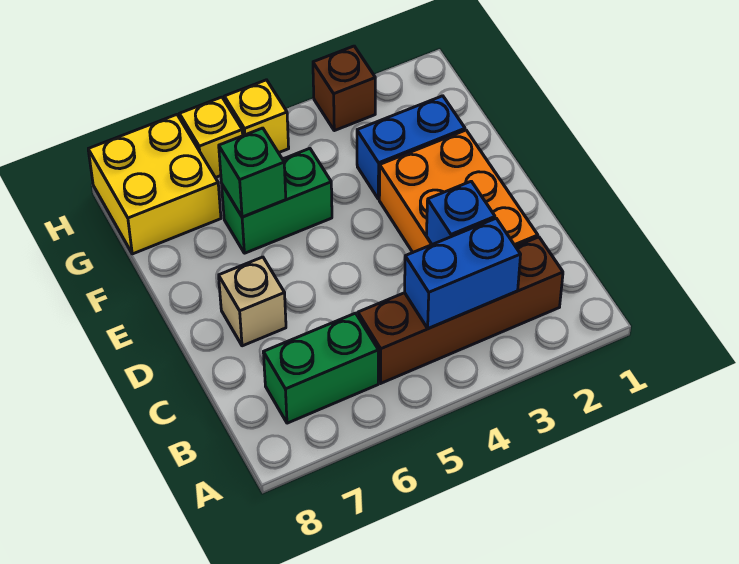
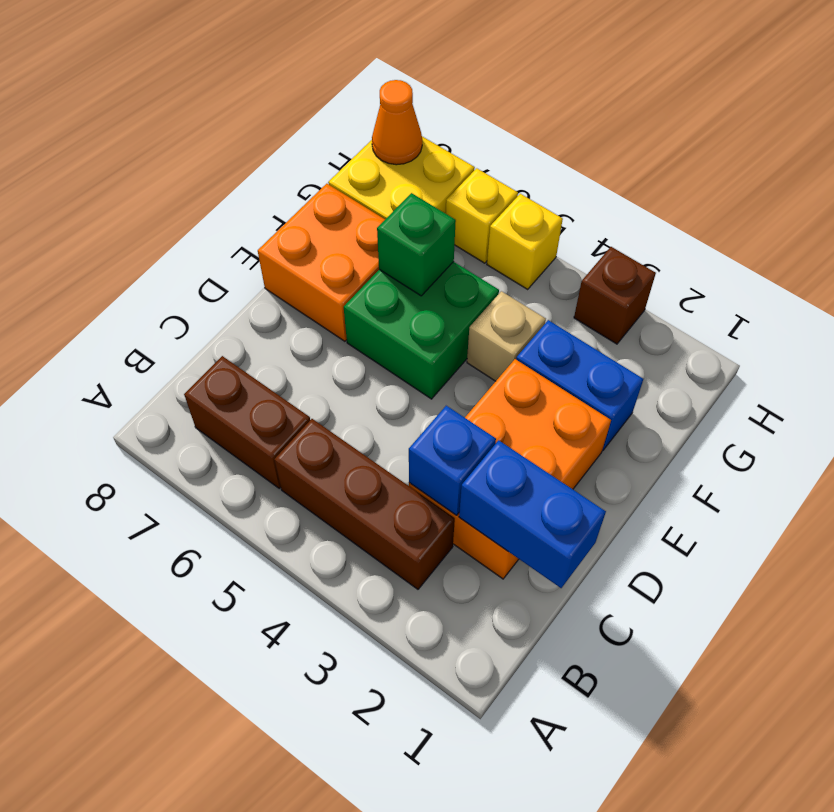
brown 1x4 brick [358,237,563,383] -> brown 1x3 brick [274,419,455,589]
blue 1x2 brick [405,218,521,329] -> blue 1x2 brick moved to [459,440,606,588]
green 1x2 brick [263,313,378,423] -> brown 1x2 brick [184,356,310,488]
tan 1x1 brick [219,257,286,346] -> tan 1x1 brick moved to [467,291,546,381]
none -> orange 2x2 brick [258,184,385,341]
green 1x2 brick [222,148,332,253] -> green 2x2 brick [344,262,499,399]
none -> orange 1x1 cone [372,80,422,165]

